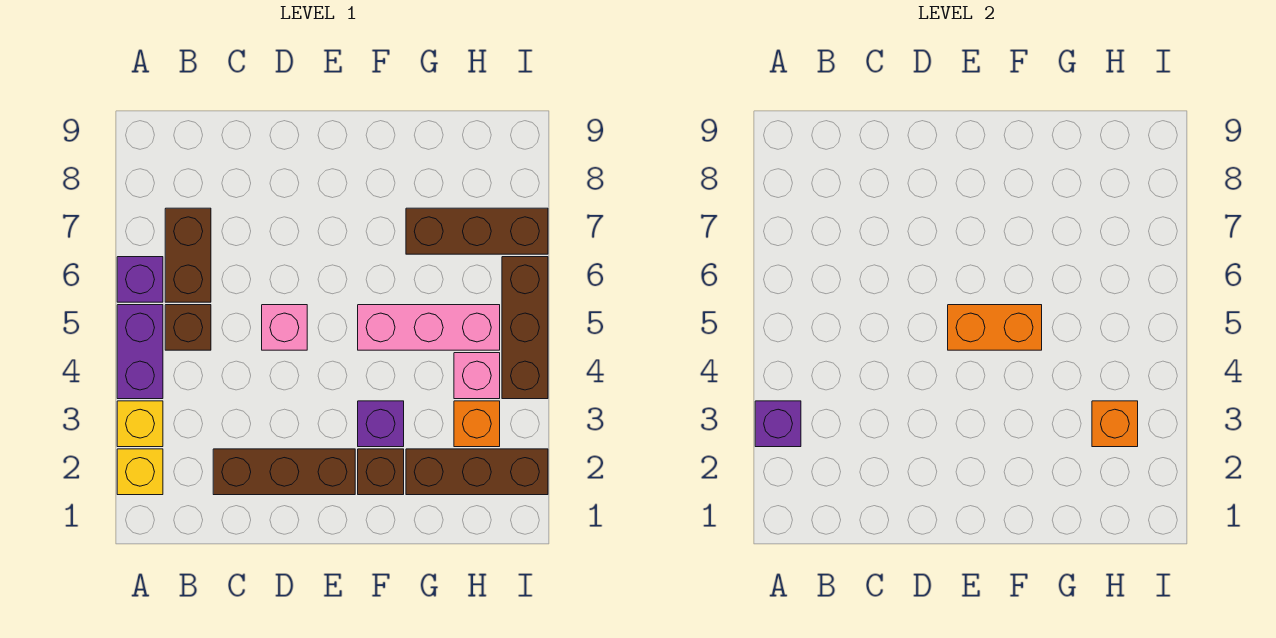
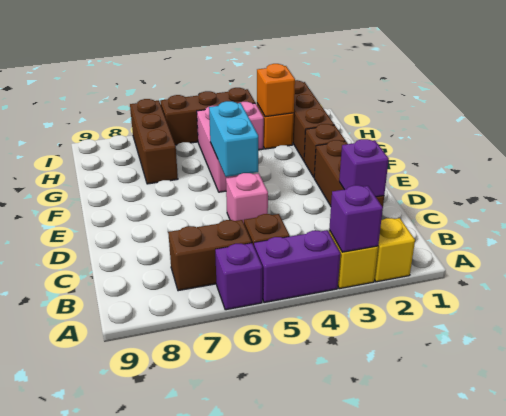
orange 1x2 brick [948,305,1042,350] -> cyan 1x2 brick [209,101,258,177]
purple 1x1 brick [358,401,404,447] -> purple 1x1 brick moved to [339,139,389,197]

